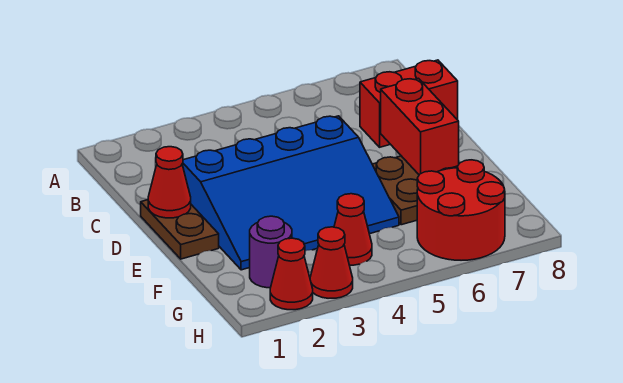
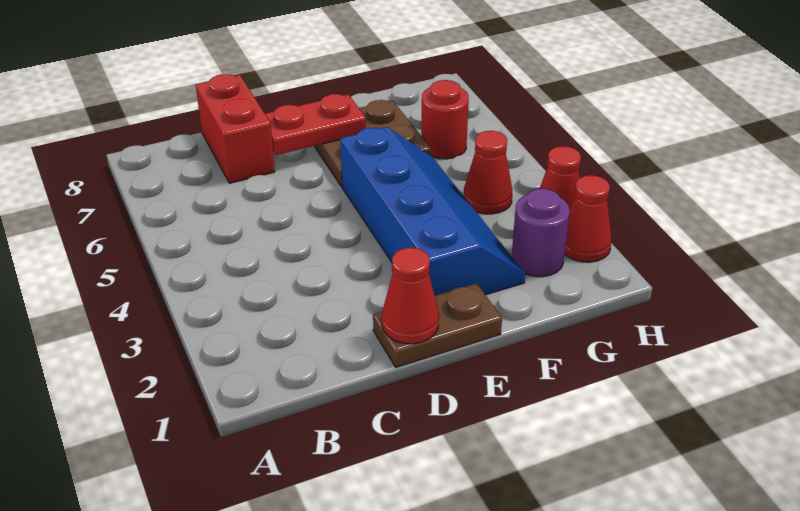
blue 3x4 slope [182,116,399,270] -> blue 2x4 slope [340,127,525,296]
red 1x2 brick [381,78,459,175] -> red 1x2 plate [265,94,366,155]
red 2x2 round brick [417,160,505,260] -> red 1x1 round brick [421,80,469,159]

